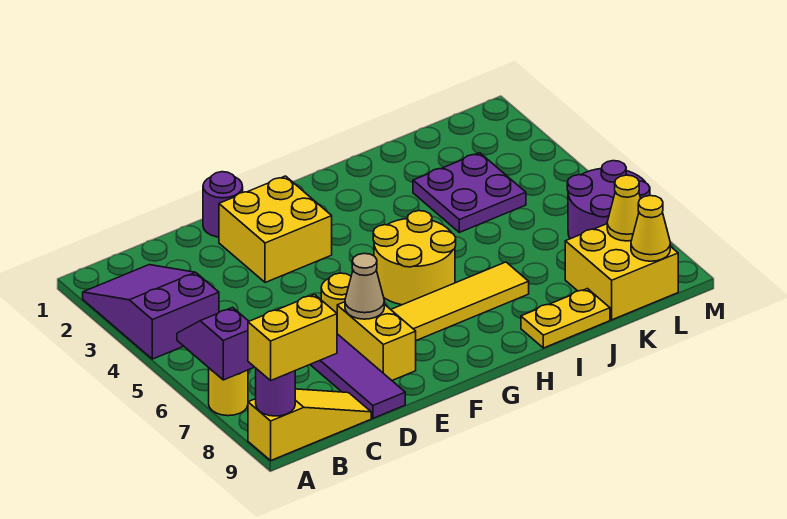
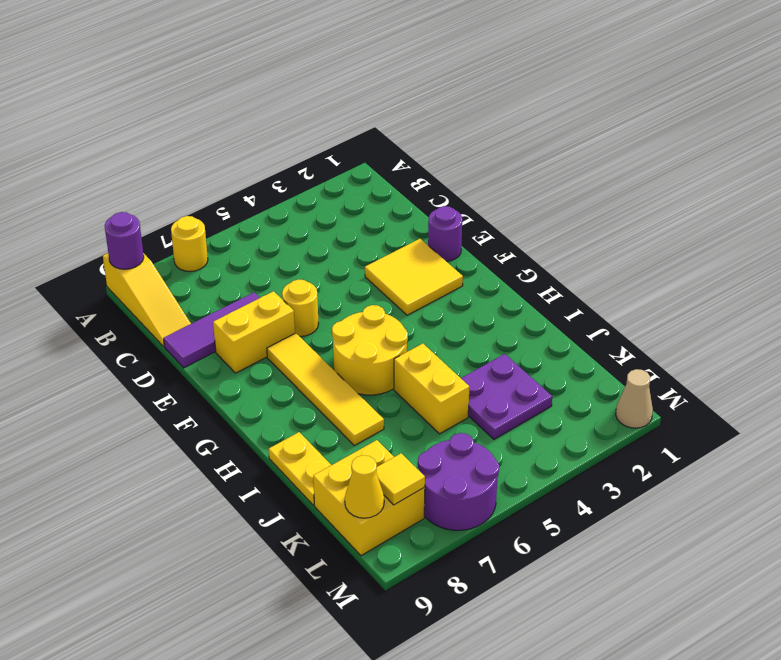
purple 2x3 slope [83,265,219,359] -> none
purple 1x2 slope [177,307,254,380] -> none
yellow 1x2 brick [248,295,337,380] -> yellow 1x2 brick moved to [394,344,469,434]
yellow 2x2 brick [219,176,332,283] -> yellow 2x2 tile [365,239,463,315]
tan 1x1 cone [345,253,384,319] -> tan 1x1 cone moved to [616,369,653,428]
yellow 1x1 cone [607,175,641,241] -> yellow 1x1 tile [376,453,425,505]

